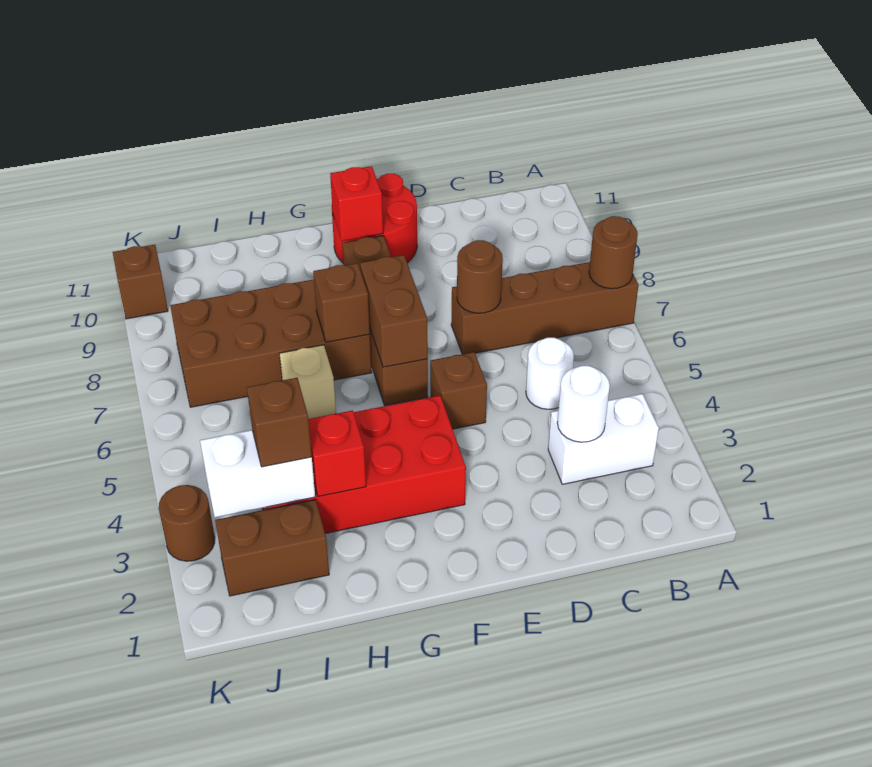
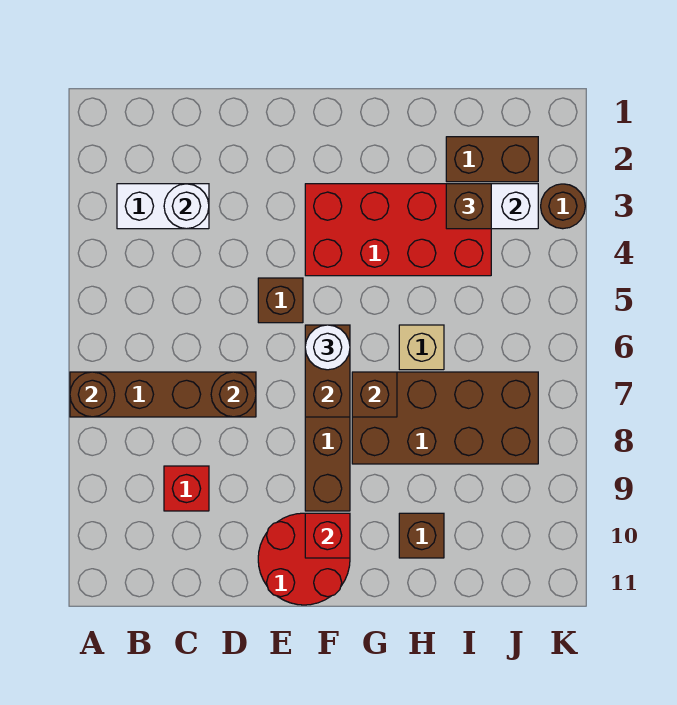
white 1x1 round brick [526,338,574,409] -> white 1x1 round brick moved to [305,325,350,370]
red 1x1 brick [308,410,366,497] -> red 1x1 brick moved to [164,466,209,511]
brown 1x1 brick [113,245,168,319] -> brown 1x1 brick moved to [399,513,444,558]

